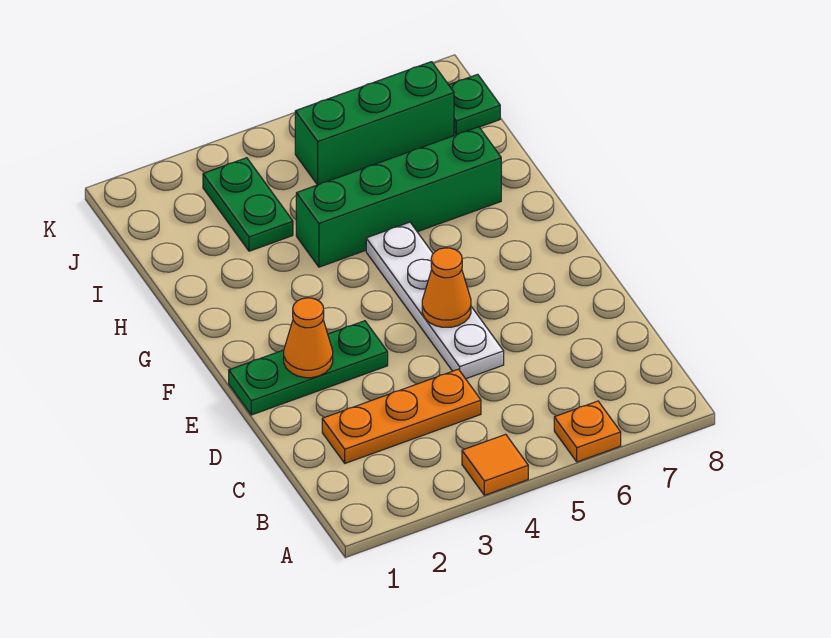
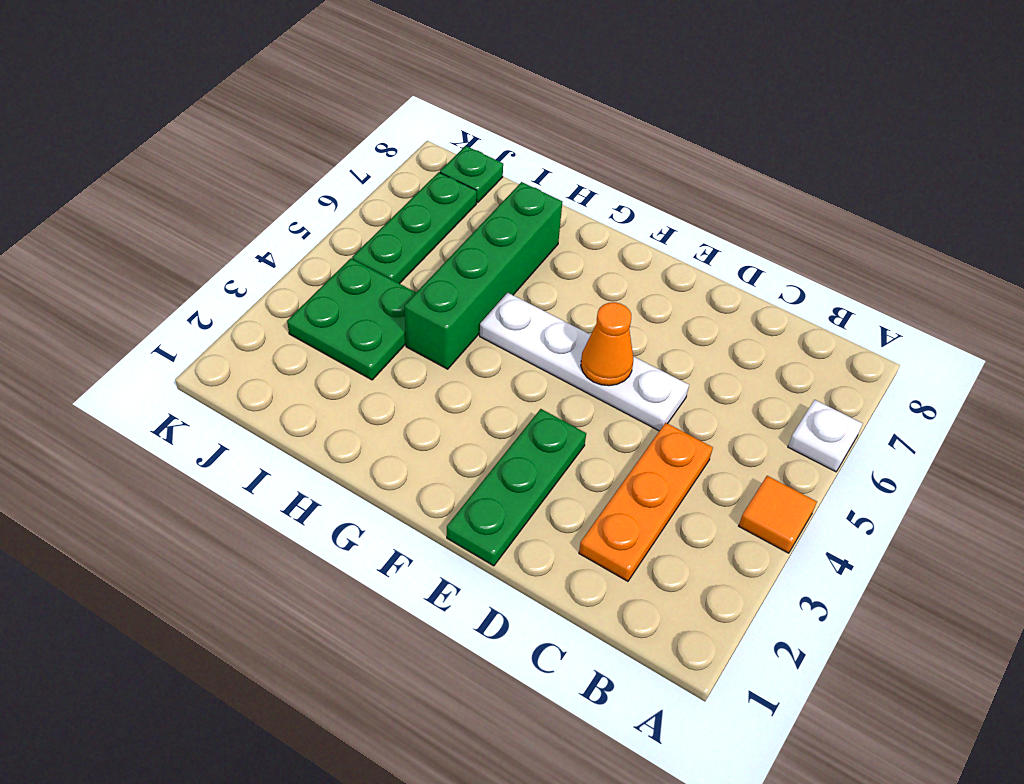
orange 1x1 plate [554,401,621,462] -> white 1x1 plate [788,400,863,472]
orange 1x1 cone [284,298,333,378] -> none
green 1x2 plate [203,158,293,251] -> green 2x2 plate [287,258,416,380]
green 1x3 brick [295,62,454,185] -> green 1x3 plate [352,172,477,284]

